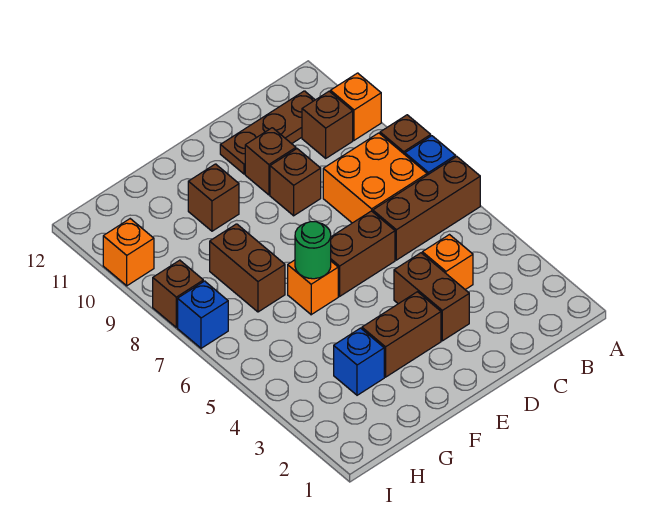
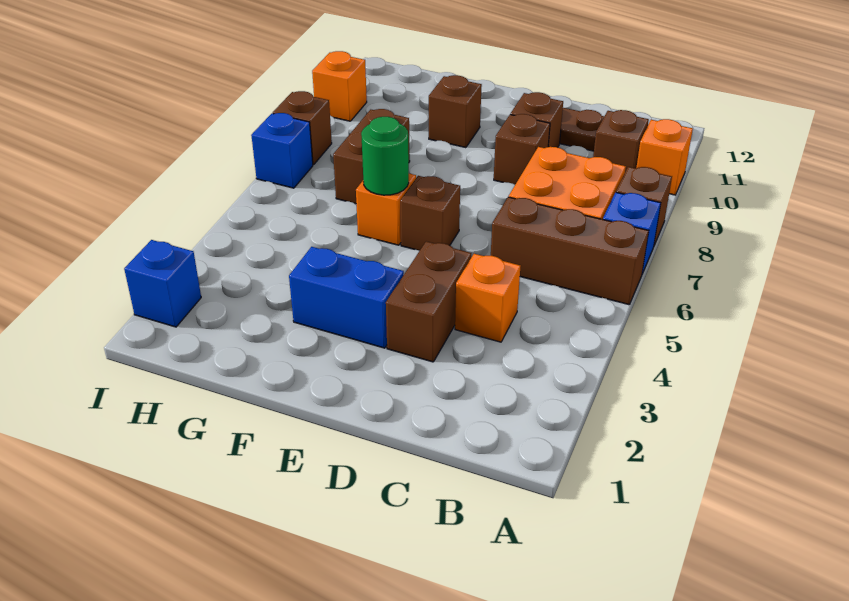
brown 1x2 brick [331,211,395,296] -> brown 1x1 brick [400,176,460,251]
brown 1x2 brick [362,292,441,377] -> blue 1x2 brick [289,247,404,348]
blue 1x1 brick [334,328,384,395] -> blue 1x1 brick moved to [124,240,201,327]

